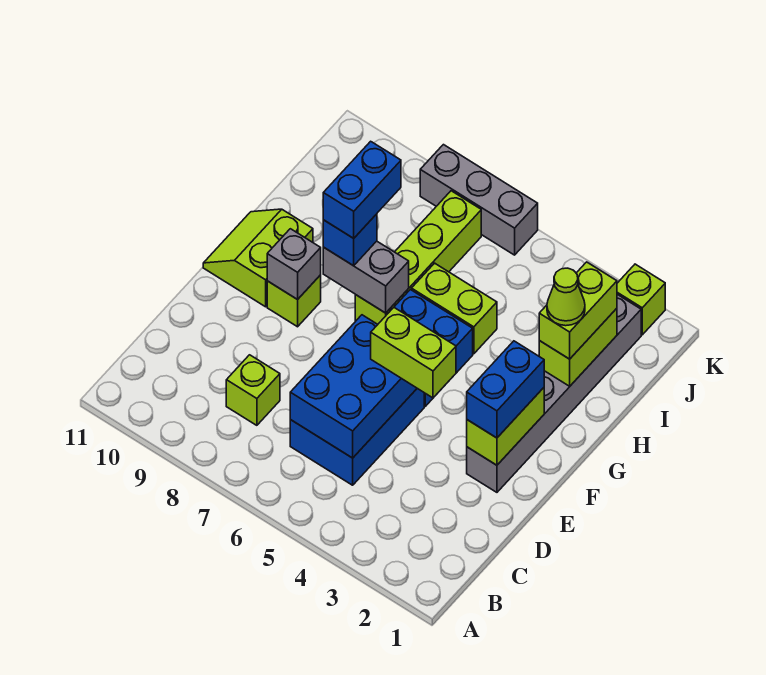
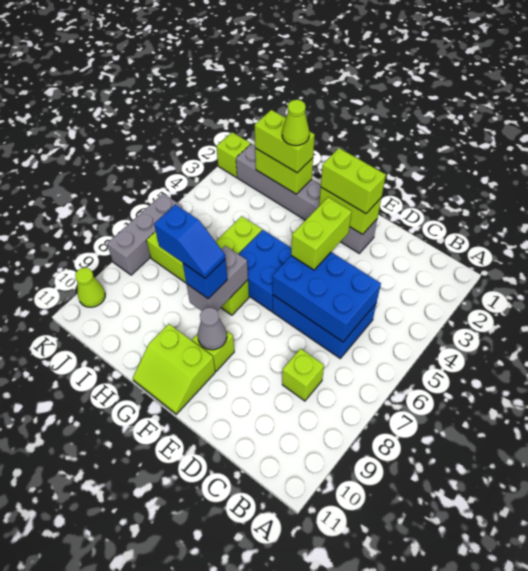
blue 1x2 brick [467,341,544,438] -> lime 1x2 brick [321,148,386,214]
grey 1x1 brick [267,229,321,300] -> grey 1x1 cone [198,308,227,350]
blue 1x2 brick [323,141,401,238] -> blue 1x2 slope [154,204,225,278]
none -> lime 1x1 cone [75,268,105,307]

